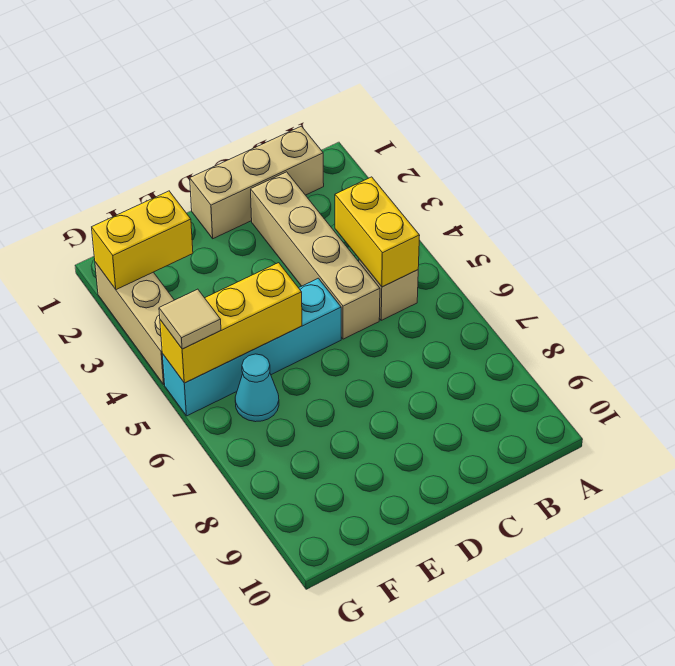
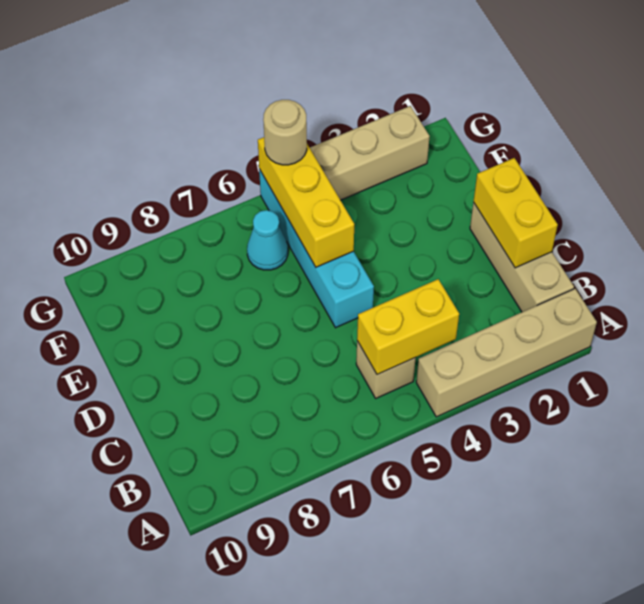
tan 1x4 brick [251,172,380,339] -> tan 1x4 brick moved to [416,289,597,417]
yellow 1x2 brick [92,191,193,290] -> yellow 1x2 brick moved to [474,158,558,268]
tan 1x1 tile [159,289,221,349] -> tan 1x1 round brick [263,100,307,165]

